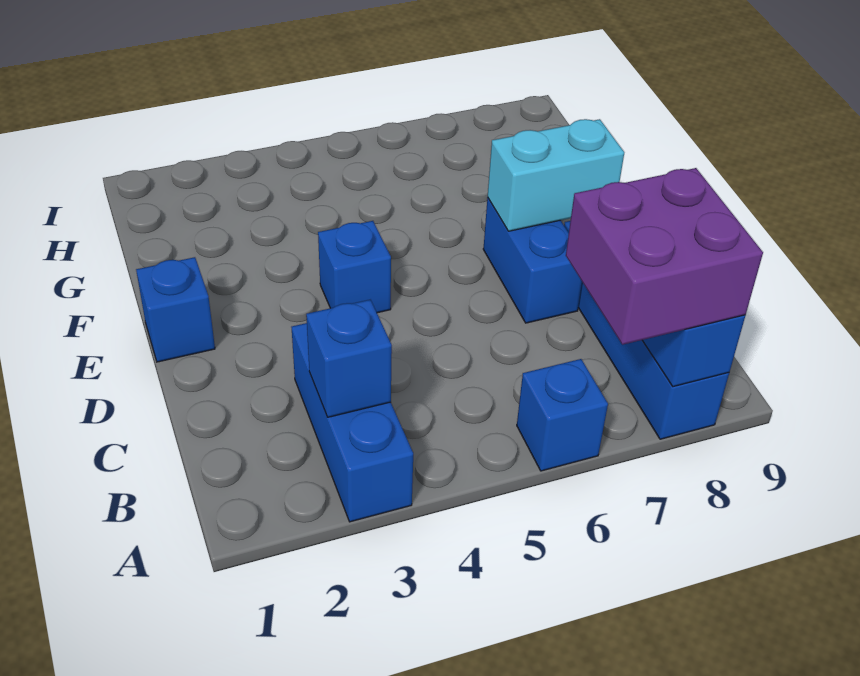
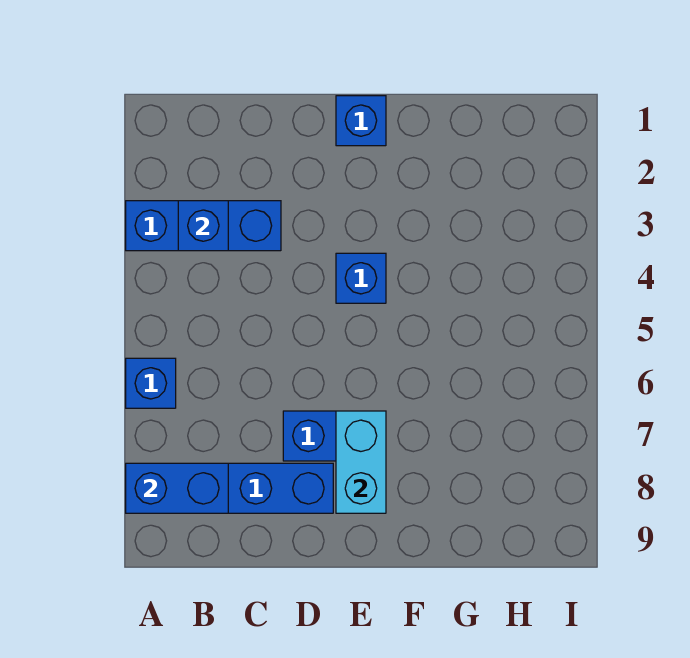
purple 2x2 brick [566,168,763,345] -> none

